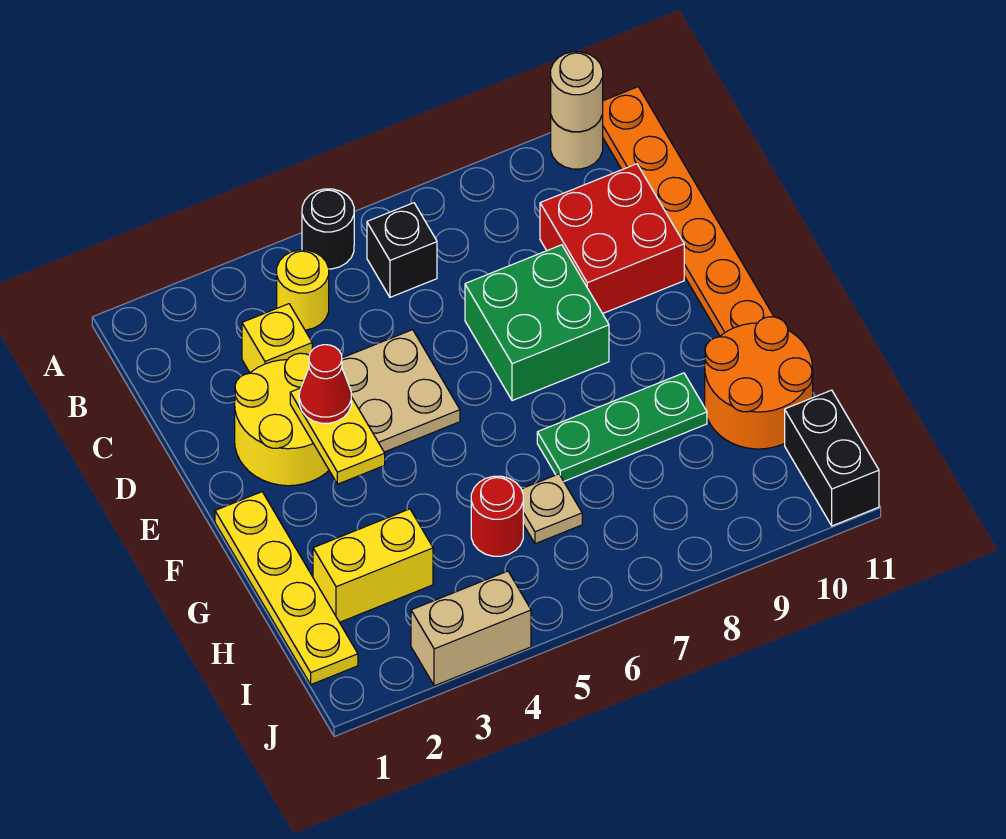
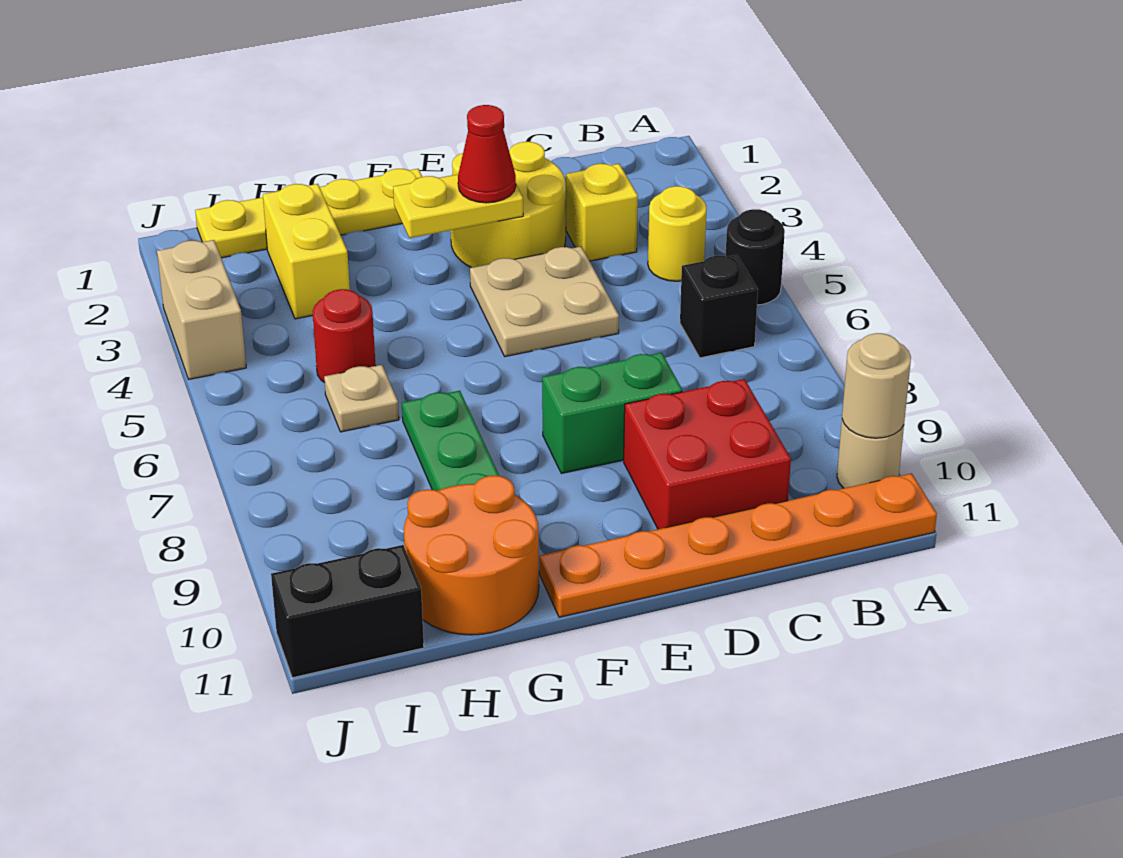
green 2x2 brick [465,245,609,401] -> green 1x2 brick [542,353,682,474]

